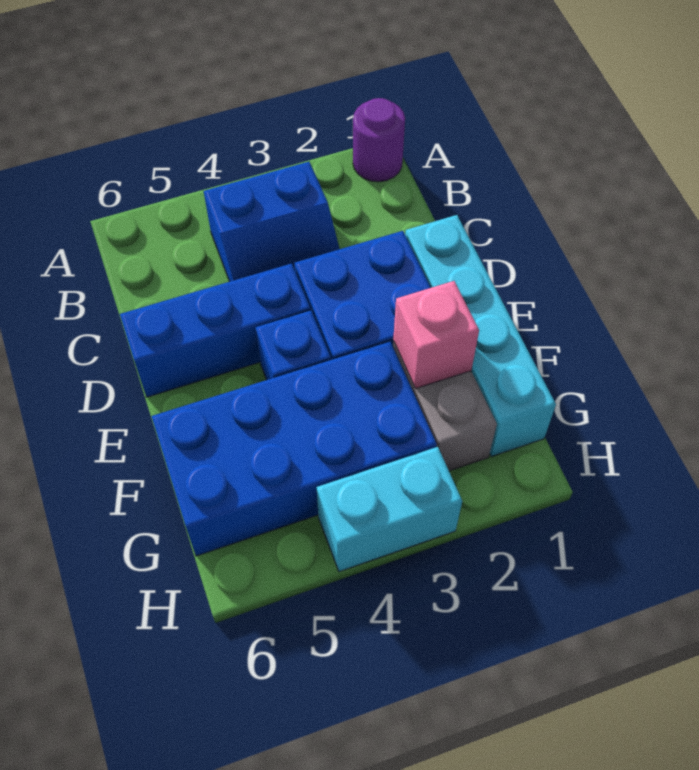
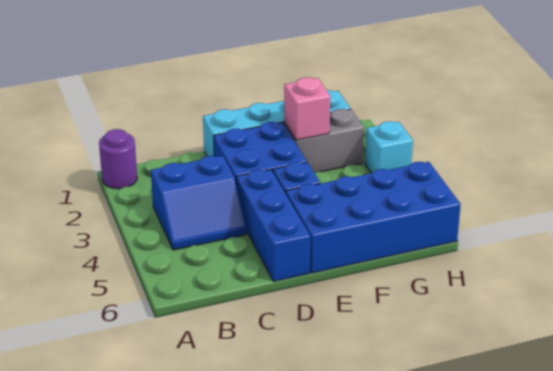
blue 2x2 slope [204,162,340,282] -> blue 2x2 slope turned to [151,156,246,250]
blue 2x4 brick [151,342,437,556] -> blue 2x4 brick turned to [286,162,461,273]
cyan 1x2 brick [317,447,462,572] -> cyan 1x1 brick [365,121,413,173]

